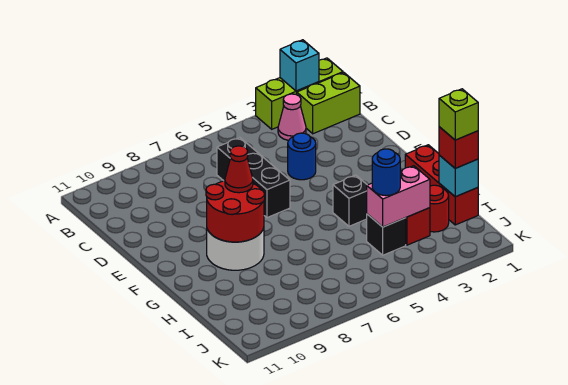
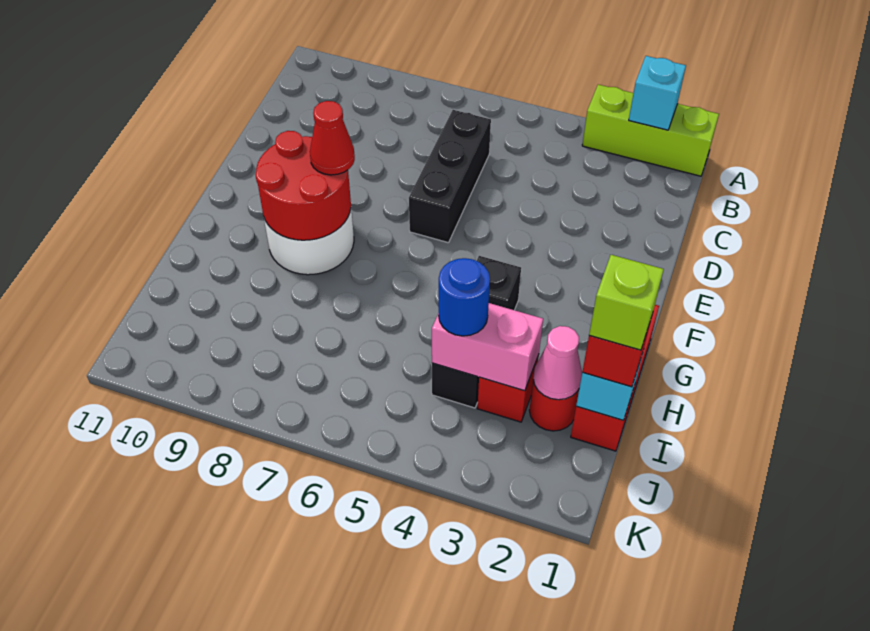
lime 1x2 brick [297,72,360,134] -> none
pink 1x1 cone [278,94,306,140] -> pink 1x1 cone moved to [533,326,582,400]
blue 1x1 round brick [288,133,316,180] -> none

